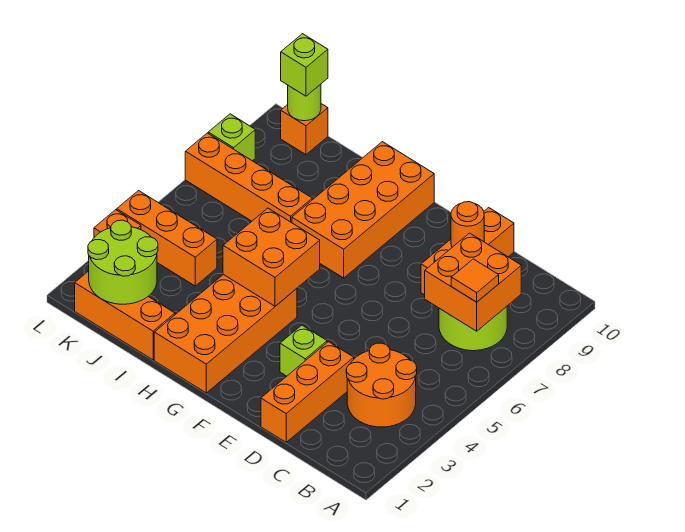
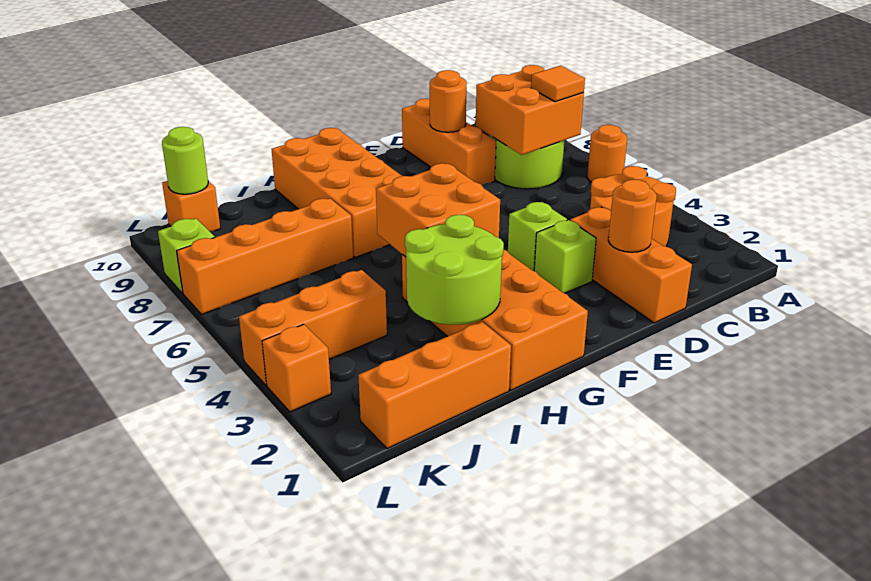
none -> orange 1x1 round brick [587,125,627,182]
none -> orange 1x1 round brick [608,179,657,252]
lime 2x2 round brick [88,220,158,304] -> lime 2x2 round brick moved to [405,215,504,325]
lime 1x1 brick [281,34,328,96] -> lime 1x1 brick moved to [508,202,567,271]

